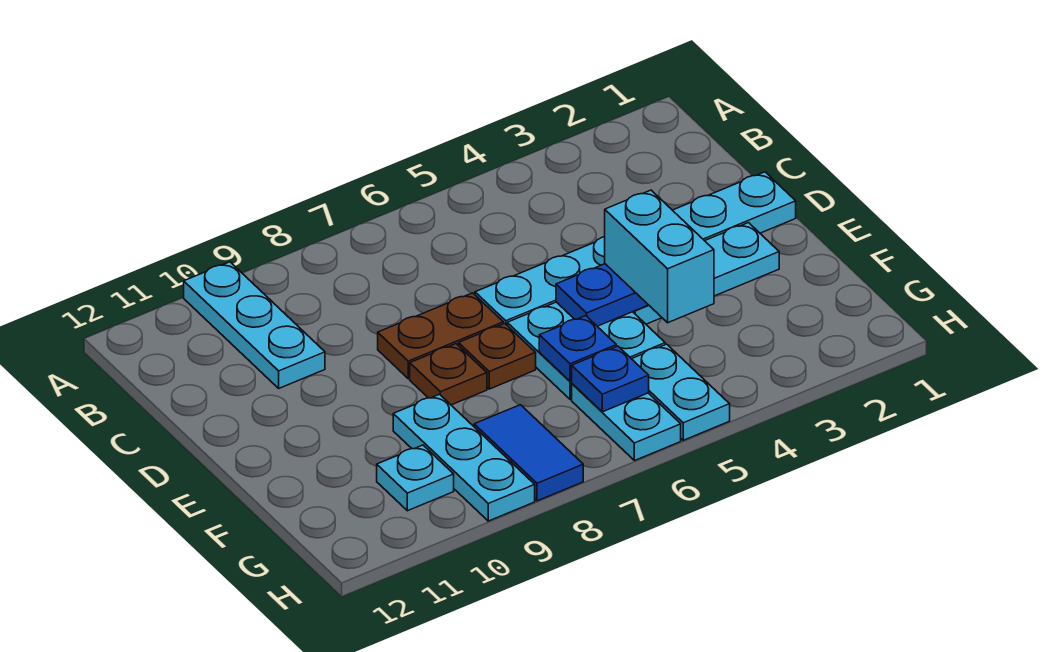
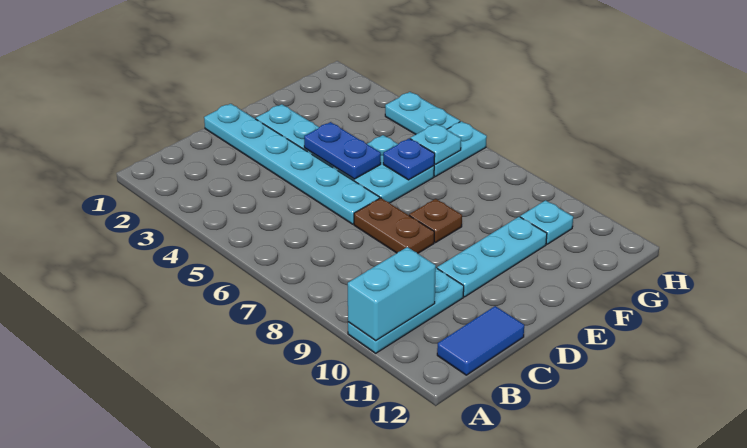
cyan 1x2 brick [605,190,714,323] -> cyan 1x2 brick moved to [348,247,436,341]
brown 1x1 plate [459,324,536,389] -> none
cyan 1x3 plate [393,394,535,521] -> cyan 1x3 plate moved to [437,217,547,297]
cyan 1x2 plate [632,344,730,440] -> cyan 1x2 plate turned to [385,92,460,134]
blue 1x1 plate [572,346,649,412] -> cyan 1x1 plate [410,124,461,164]
blue 1x2 tile [474,405,583,501] -> blue 1x2 tile moved to [437,306,524,375]

